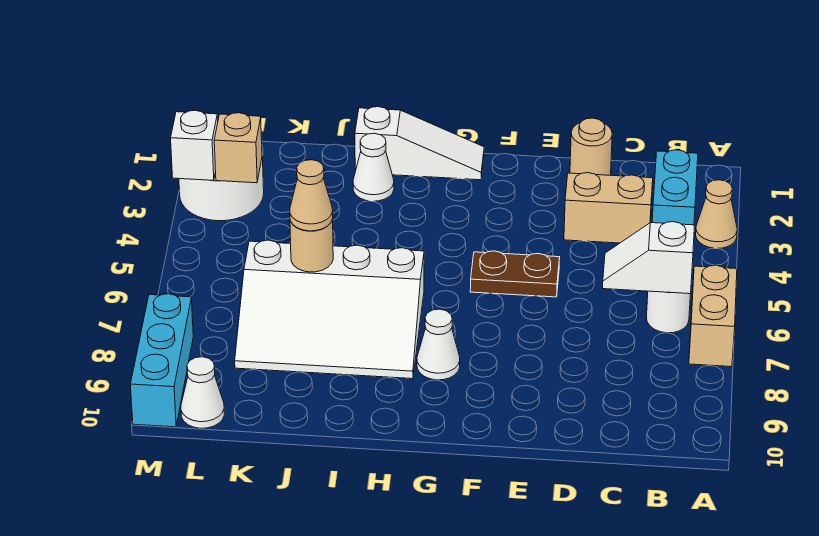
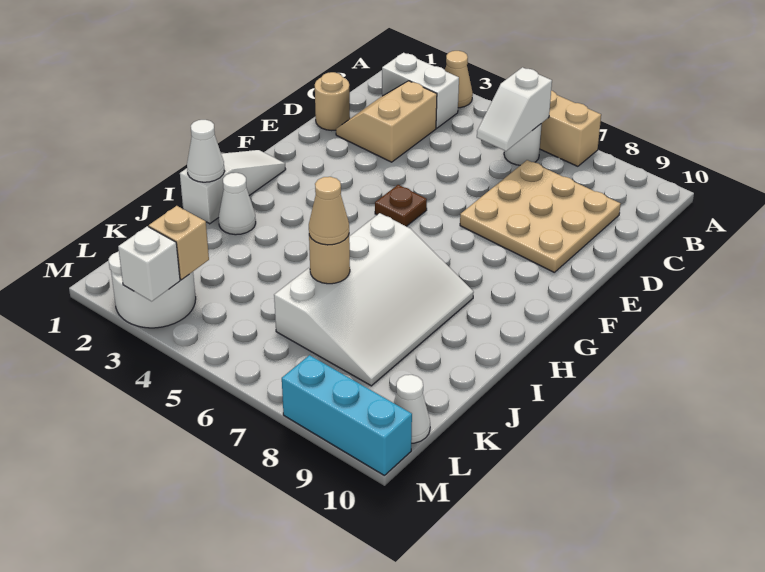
cyan 1x2 brick [652,150,698,225] -> white 1x2 brick [382,53,459,128]
none -> tan 3x3 plate [460,160,621,272]
brown 1x2 plate [470,251,560,297] -> brown 1x1 plate [375,185,427,226]
white 1x1 cone [417,309,460,380] -> white 1x1 cone moved to [187,120,225,182]

